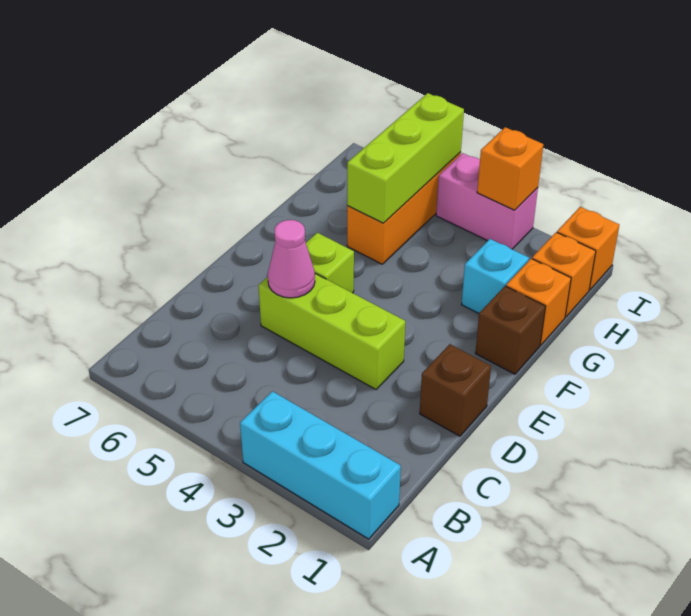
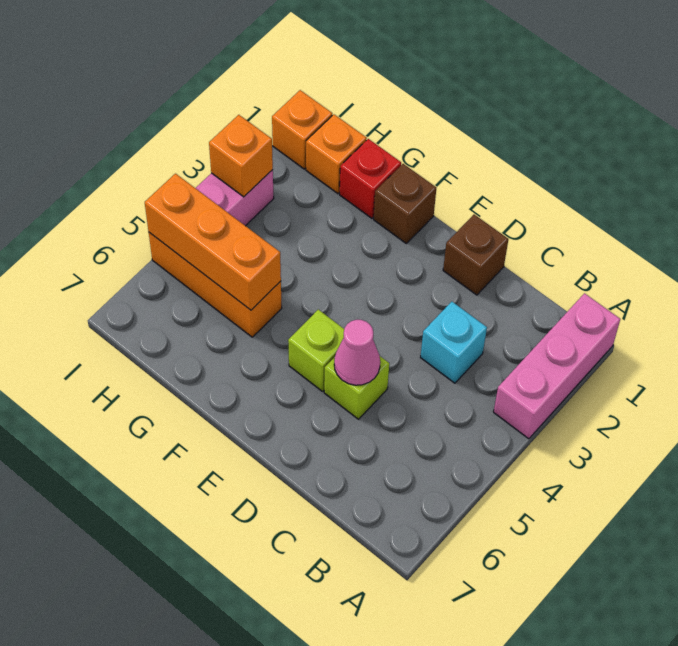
cyan 1x3 brick [240,391,401,539] -> pink 1x3 brick [494,293,620,439]
lime 1x3 brick [258,274,405,389] -> lime 1x1 brick [324,356,389,419]
orange 1x1 brick [506,259,571,345] -> red 1x1 brick [340,139,401,218]
cyan 1x1 brick [462,239,529,313] -> cyan 1x1 brick moved to [420,302,487,383]
lime 1x3 brick [347,93,464,223] -> orange 1x3 brick [145,174,281,310]

